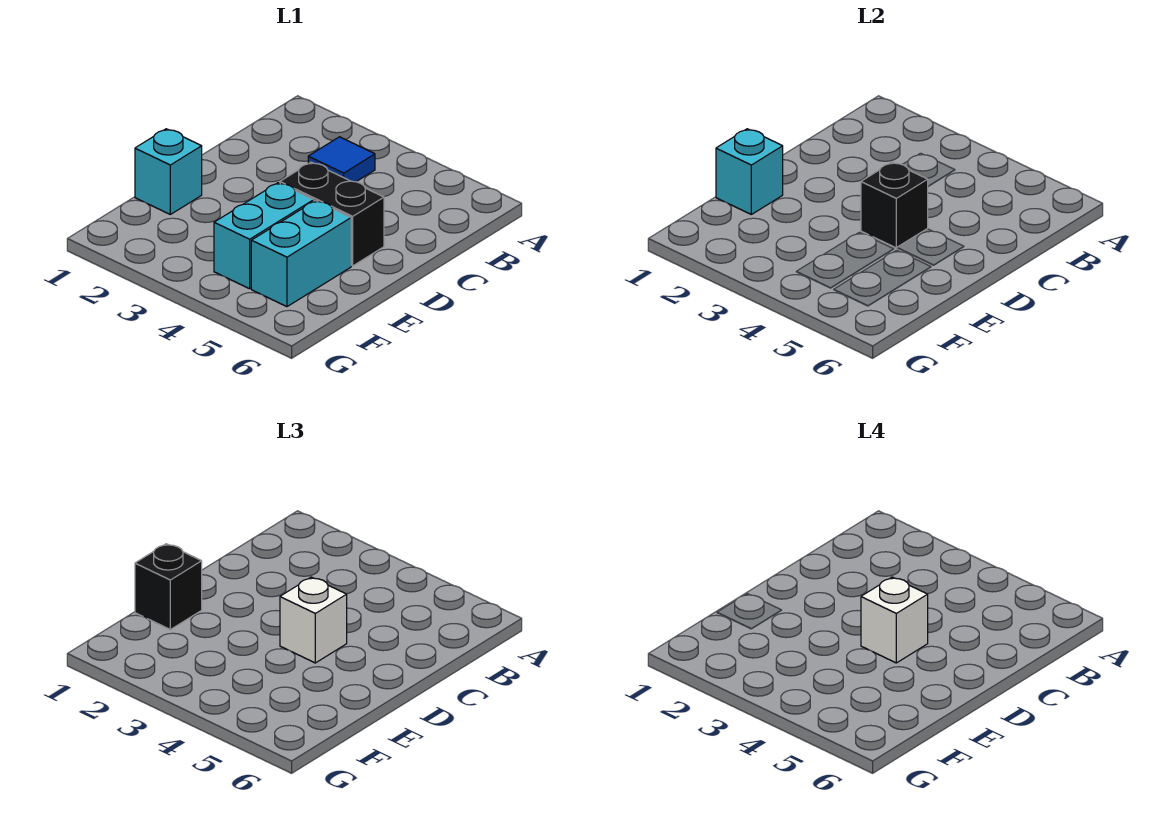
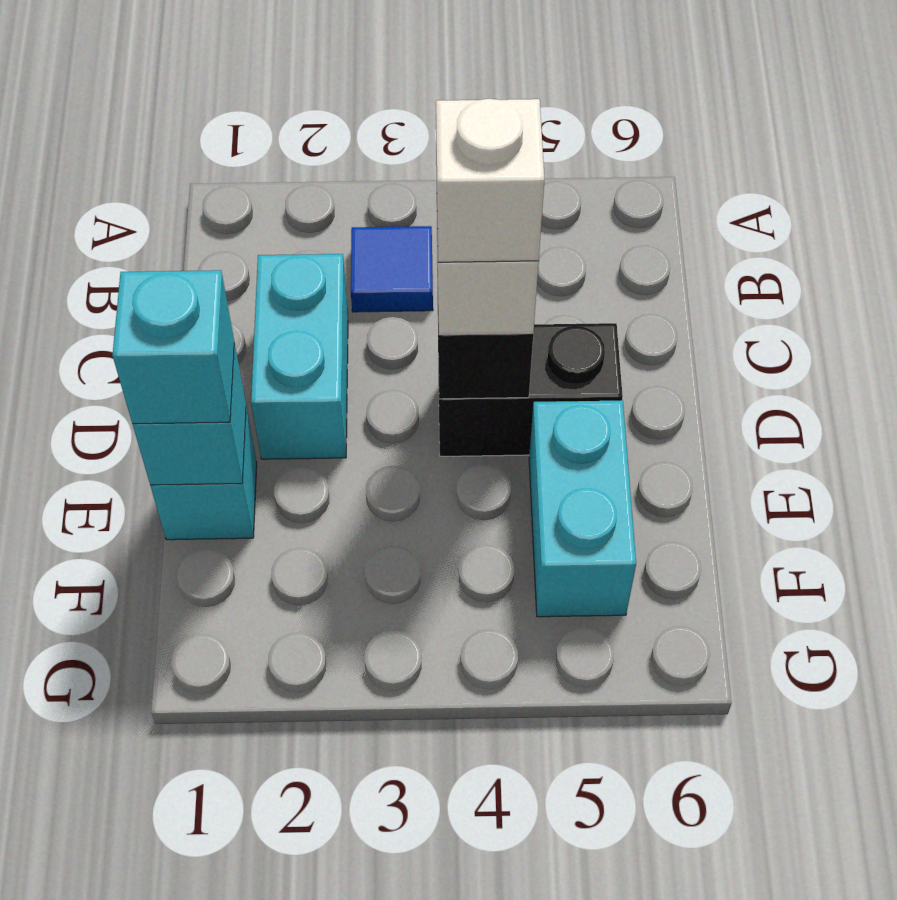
black 1x1 brick [135,544,202,629] -> cyan 1x1 brick [112,270,235,424]
cyan 1x2 brick [214,183,314,289] -> cyan 1x2 brick moved to [251,254,348,459]

